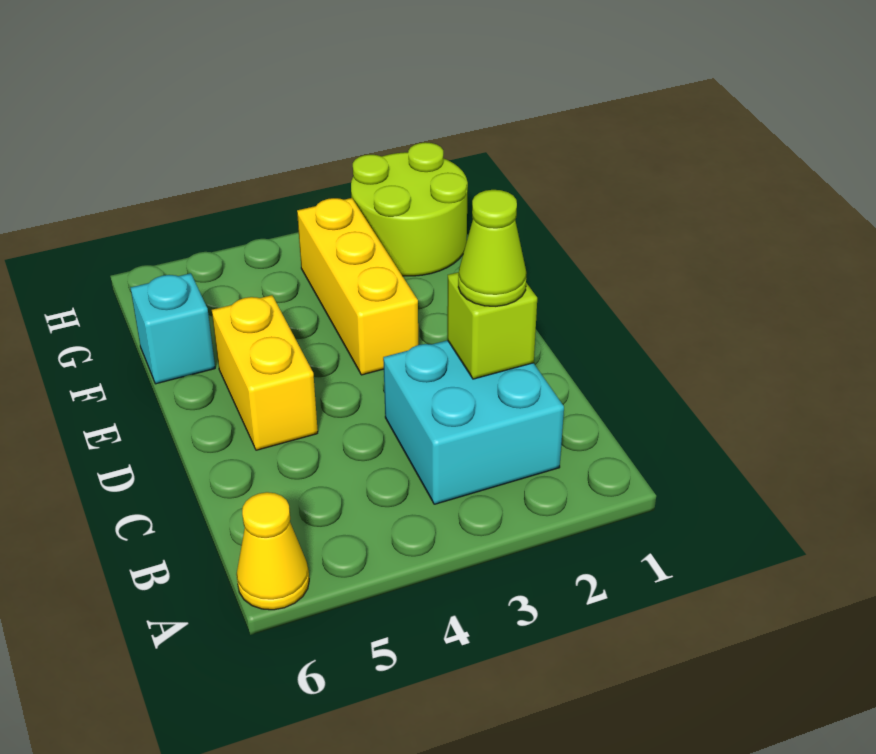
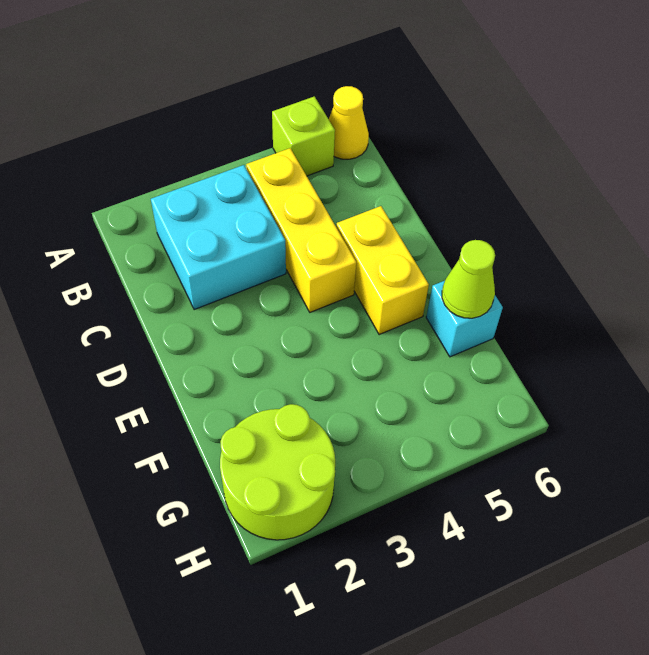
lime 1x1 brick [447,272,537,379] -> lime 1x1 brick moved to [272,96,335,176]
lime 1x1 cone [458,190,527,306] -> lime 1x1 cone moved to [442,240,495,318]
yellow 1x3 brick [297,198,418,375] -> yellow 1x3 brick moved to [246,148,356,312]

